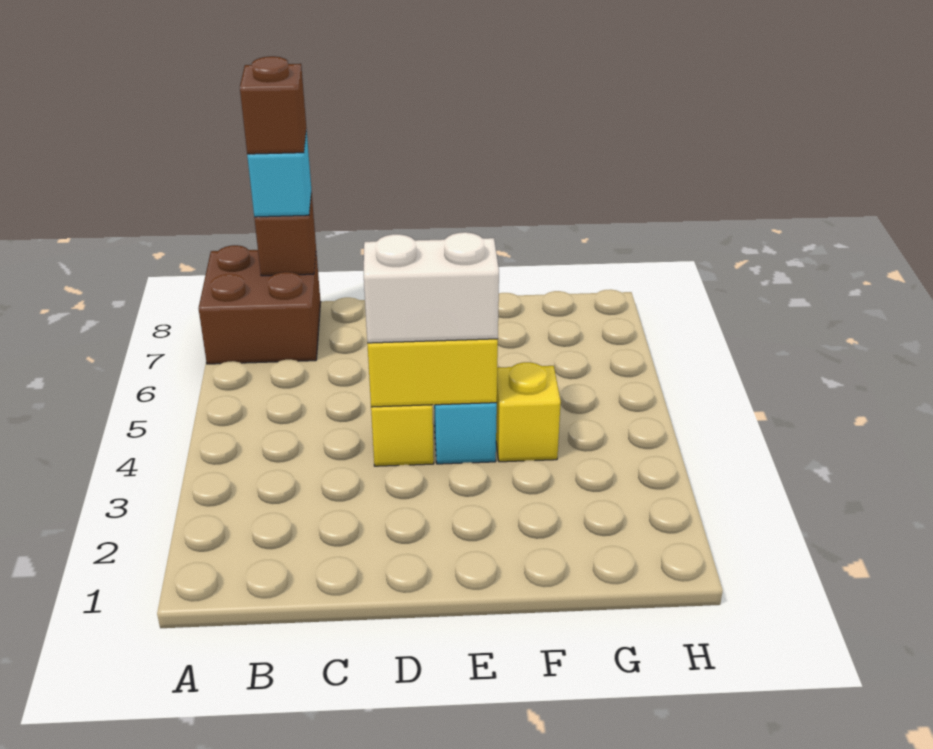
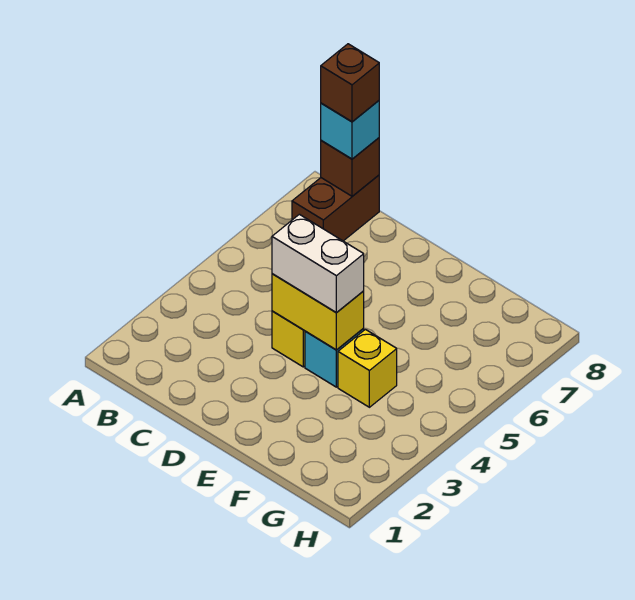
brown 2x2 brick [199,245,321,364] -> brown 1x2 brick [292,175,379,241]

